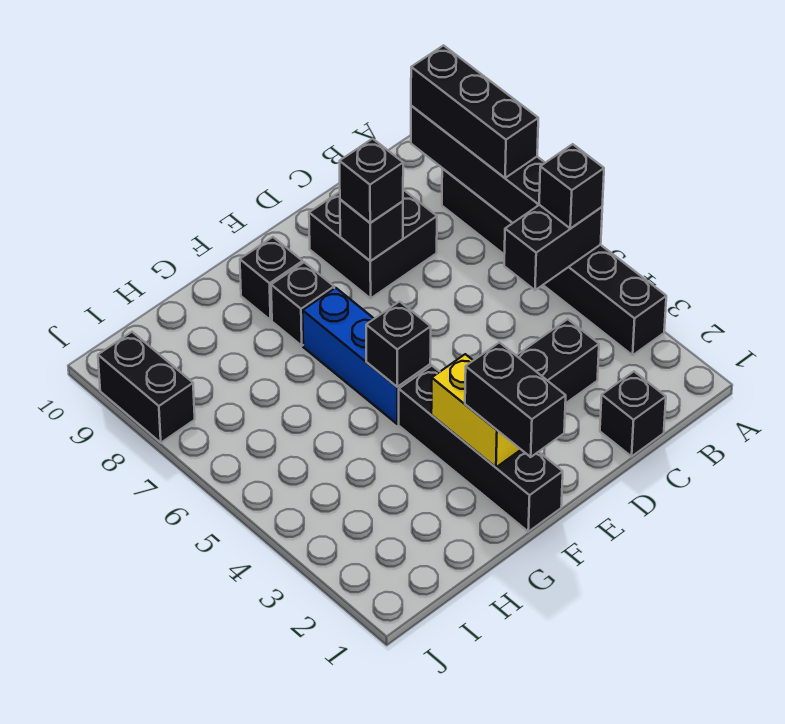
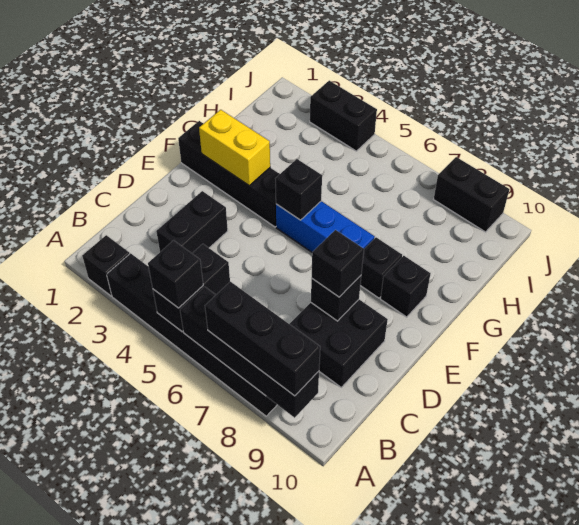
black 1x1 brick [600,372,666,456] -> black 1x1 brick moved to [82,235,130,296]
black 1x2 brick [465,342,566,457] -> black 1x2 brick moved to [310,81,377,151]

